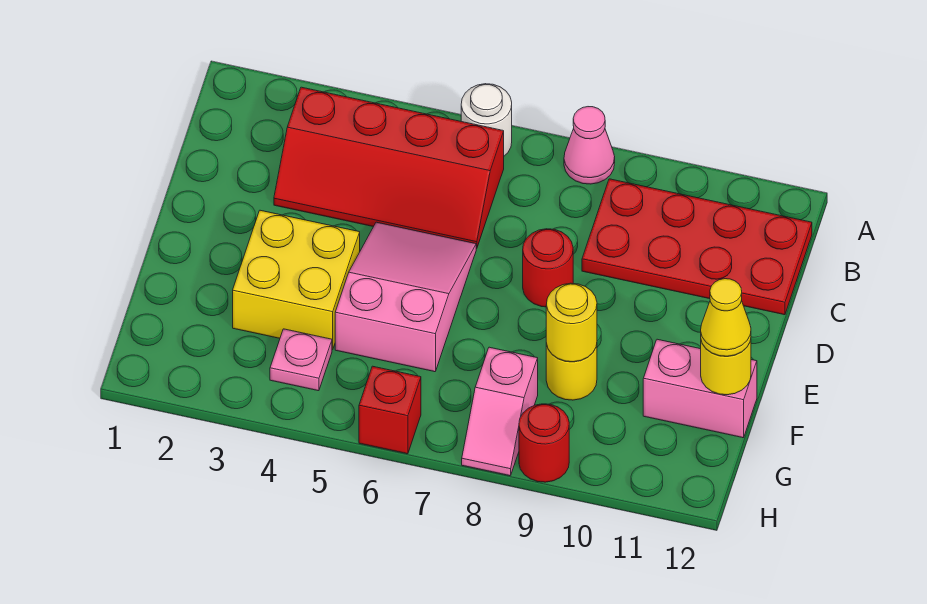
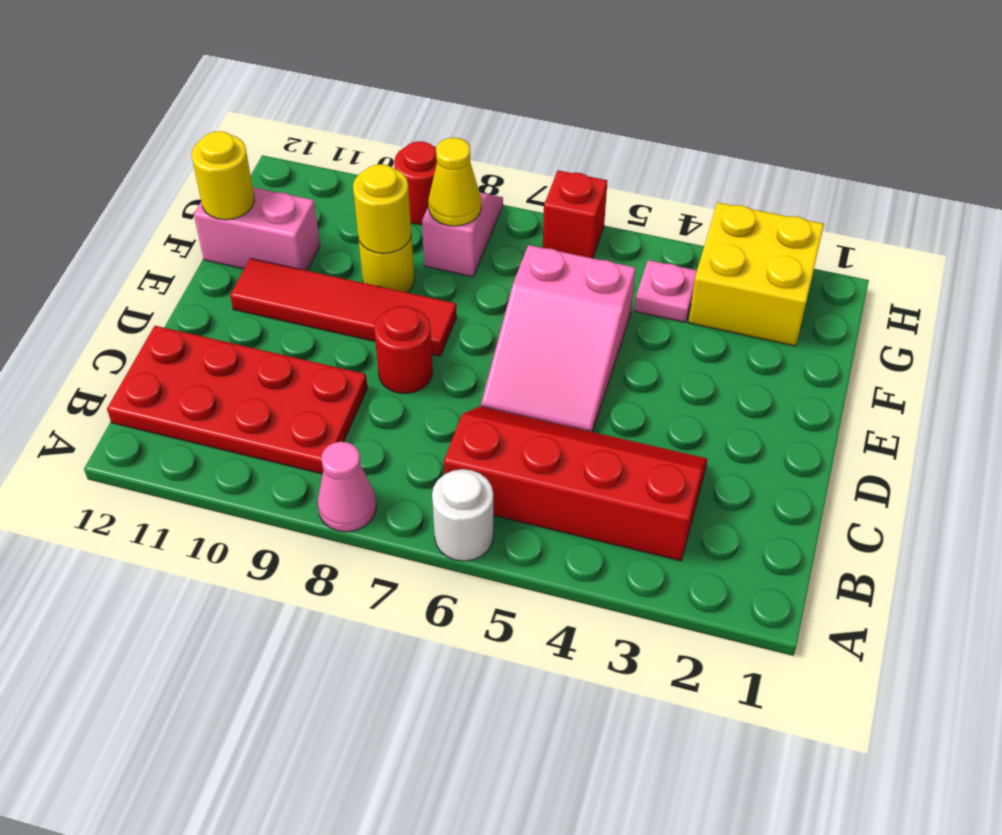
yellow 2x2 brick [233,210,360,350] -> yellow 2x2 brick moved to [689,202,824,346]
none -> red 1x4 tile [230,258,457,356]
yellow 1x1 cone [701,279,751,356] -> yellow 1x1 cone moved to [428,138,481,226]

